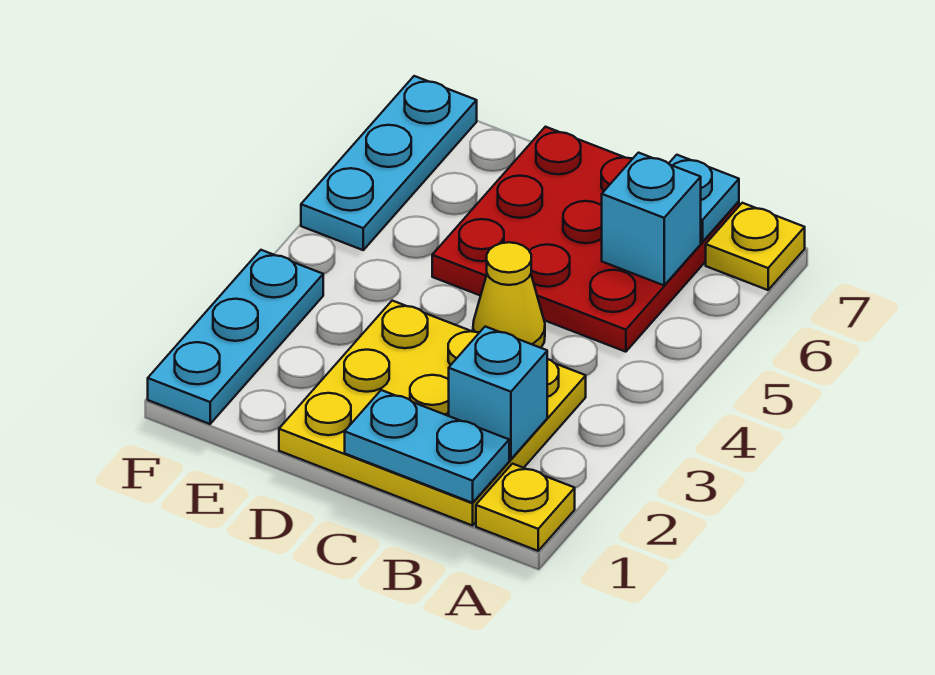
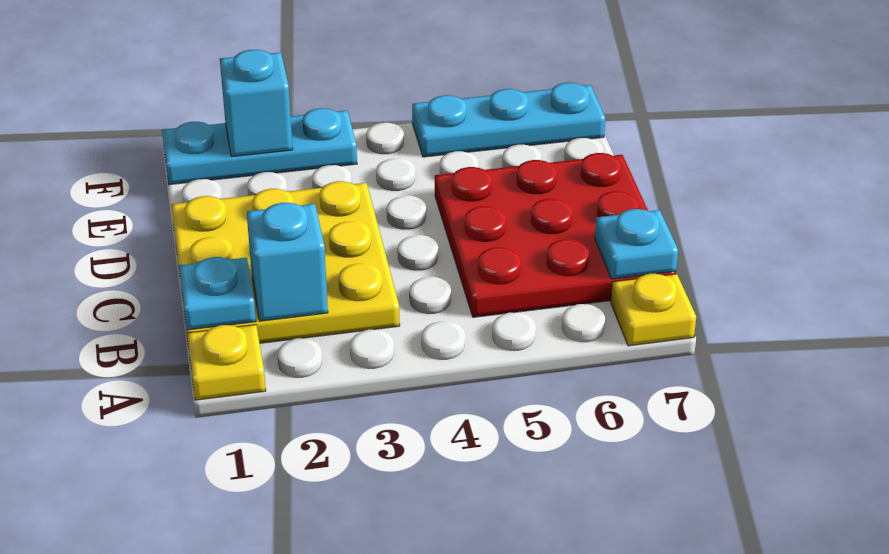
cyan 1x2 plate [345,390,509,503] -> cyan 1x1 plate [179,257,256,330]
cyan 1x1 brick [602,153,701,285] -> cyan 1x1 brick moved to [220,50,293,157]
yellow 1x1 cone [473,242,545,348] -> none

